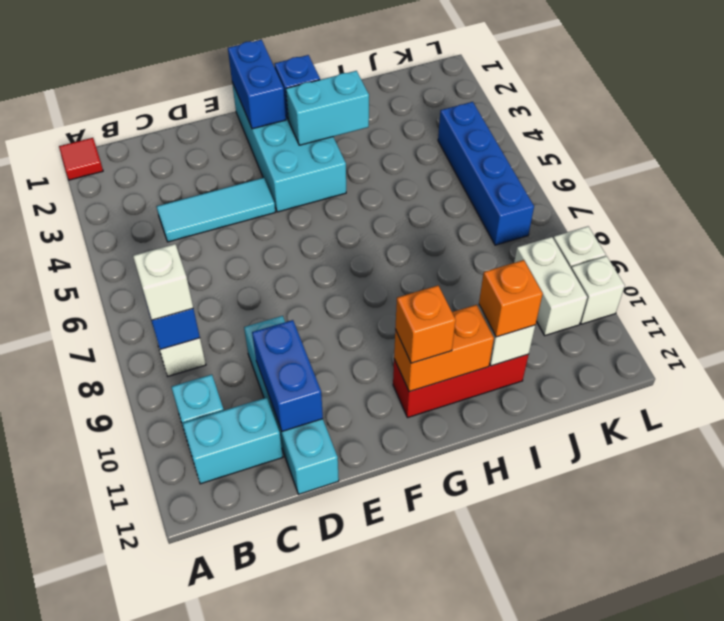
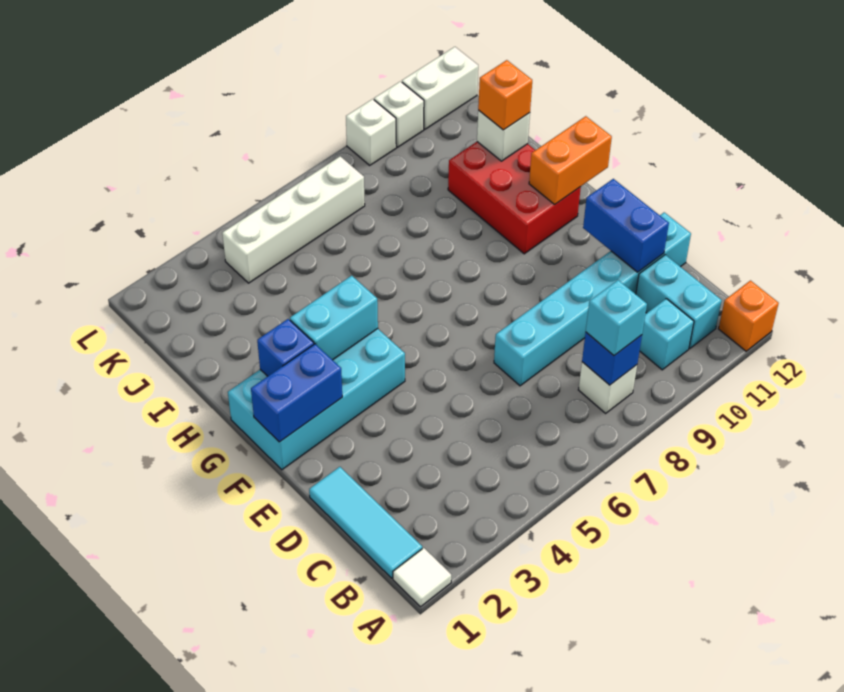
red 1x1 tile [59,138,103,180] -> white 1x1 tile [393,548,451,607]
white 1x1 brick [133,244,193,320] -> cyan 1x1 brick [586,280,647,355]
cyan 1x3 tile [157,178,275,242] -> cyan 1x3 tile moved to [309,467,422,578]
cyan 1x4 brick [244,316,339,494] -> cyan 1x6 brick [494,212,691,386]
blue 1x2 brick [252,320,323,431] -> blue 1x2 brick turned to [583,179,669,272]
cyan 1x2 brick [286,71,369,145] -> cyan 1x2 brick turned to [290,276,378,360]
red 1x3 brick [393,354,529,418] -> red 2x3 brick [448,142,581,254]
orange 1x2 brick [394,305,494,392] -> orange 1x2 brick turned to [529,116,612,205]
orange 1x1 brick [395,286,456,363] -> orange 1x1 brick moved to [719,281,779,351]
blue 1x4 brick [438,102,534,245] -> white 1x4 brick [222,156,365,283]
white 1x2 brick [514,237,587,335] -> white 1x2 brick moved to [402,47,478,129]

